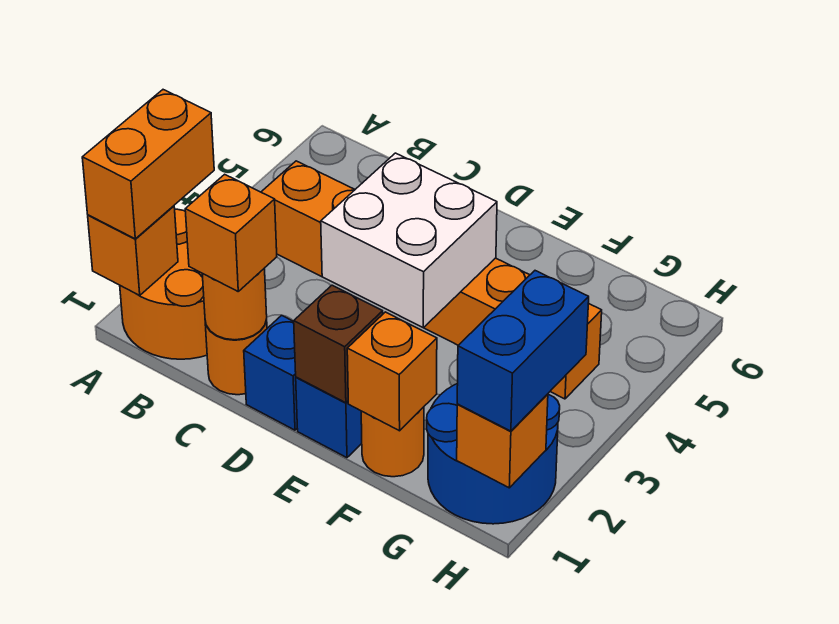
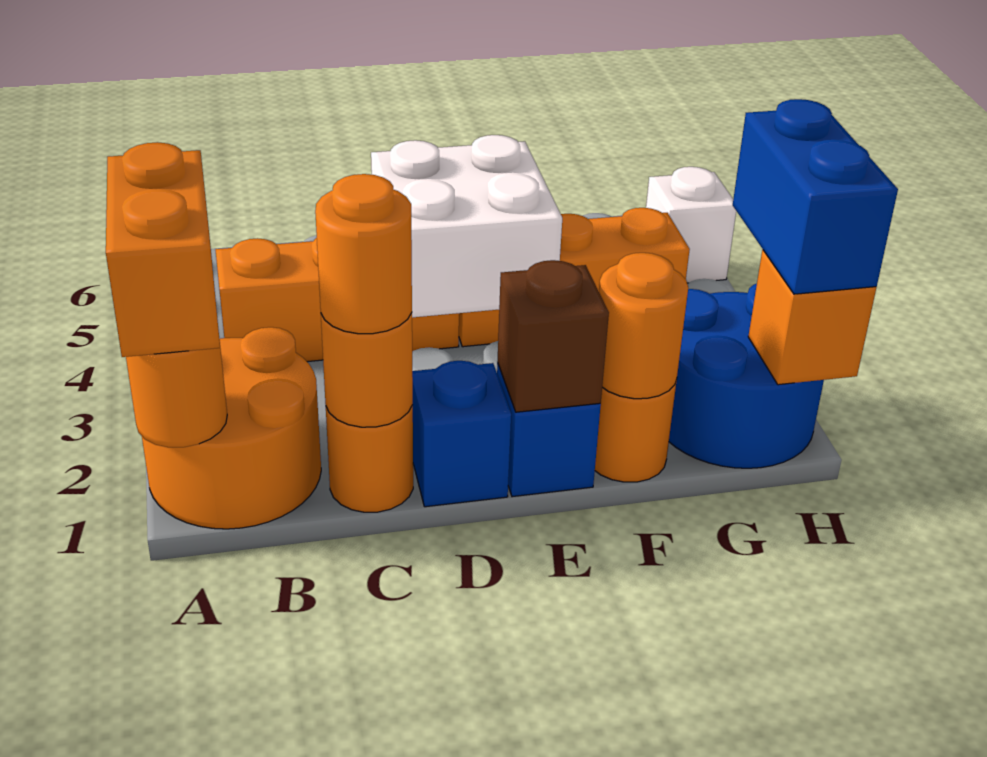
orange 1x1 brick [88,206,178,296] -> orange 1x1 round brick [126,339,227,447]
orange 1x1 brick [185,174,277,291] -> orange 1x1 round brick [315,174,412,334]
orange 1x1 brick [347,312,437,431] -> orange 1x1 round brick [599,253,688,399]
none -> white 1x1 brick [646,167,736,283]

